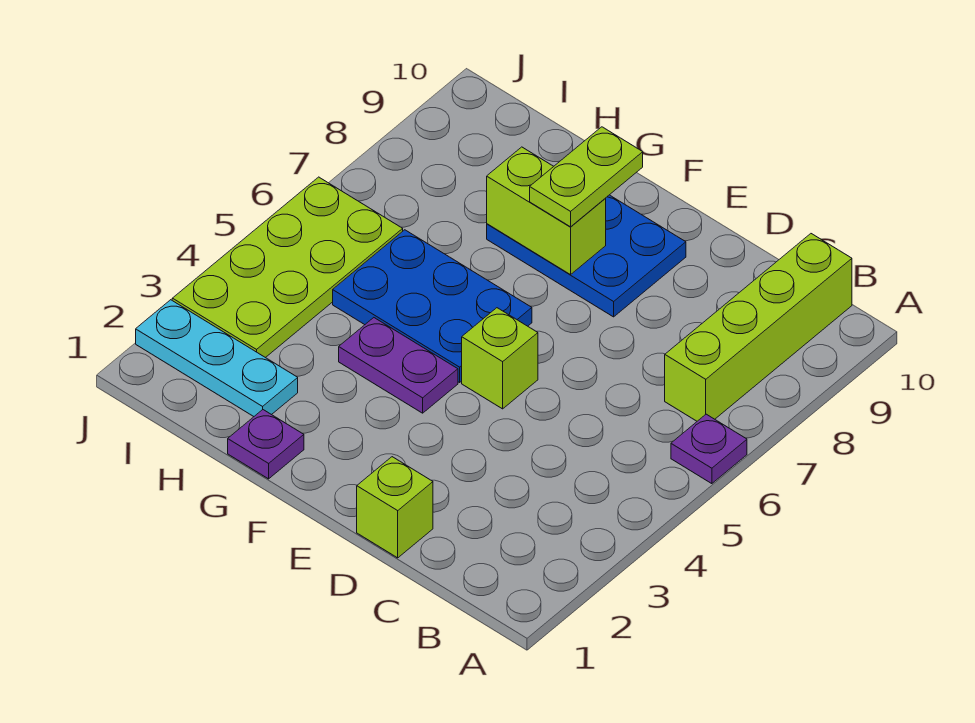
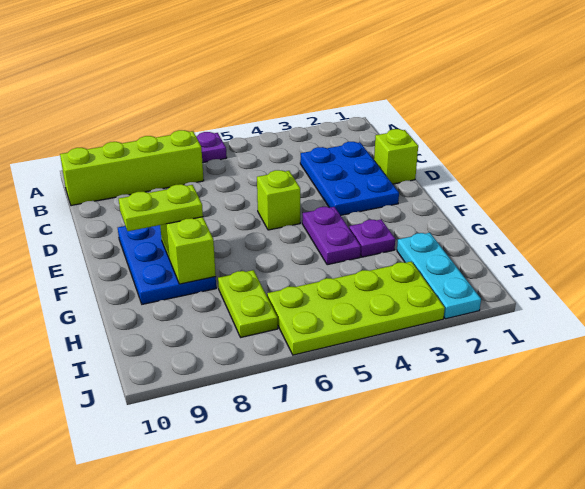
blue 2x3 plate [333,230,532,382] -> blue 2x3 plate moved to [300,142,399,215]
purple 1x1 plate [228,410,304,479] -> purple 1x1 plate moved to [349,220,395,257]
none -> lime 1x2 plate [218,270,278,337]

